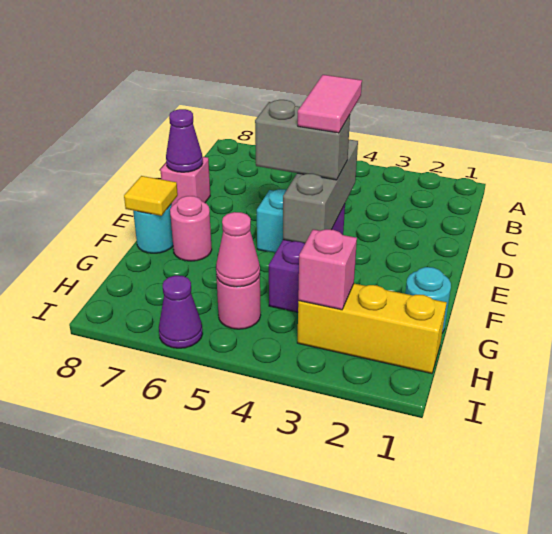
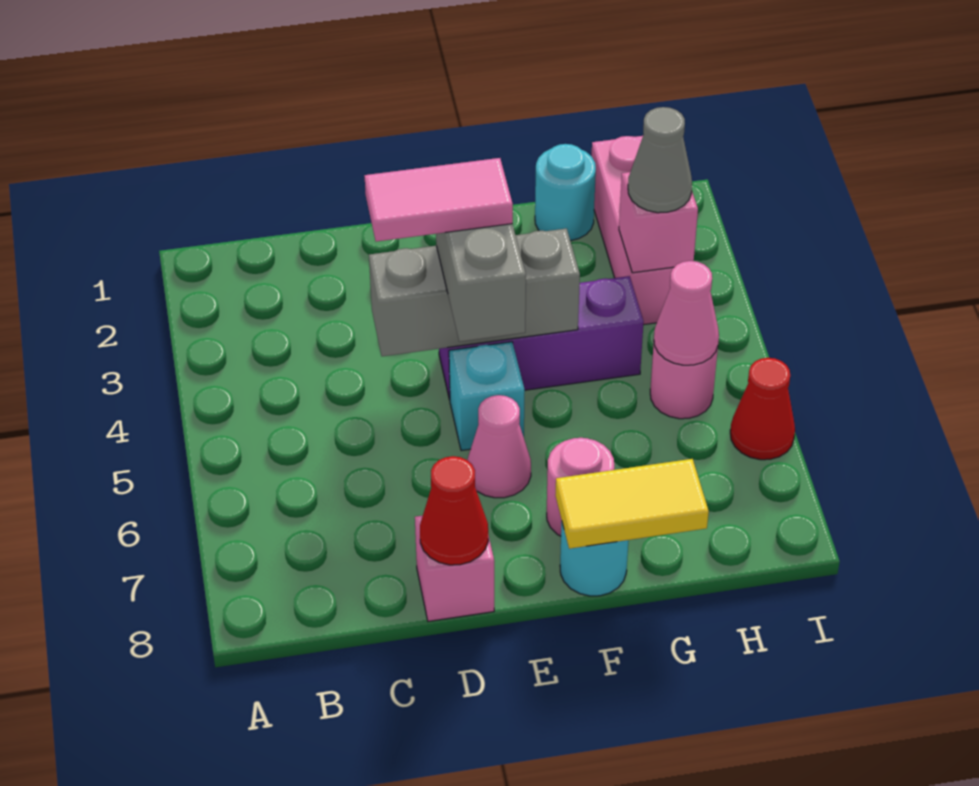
purple 1x1 cone [166,109,203,172] -> red 1x1 cone [420,456,488,565]
none -> pink 1x1 cone [467,395,531,498]
yellow 1x1 tile [124,176,178,216] -> yellow 1x2 tile [555,459,709,549]
yellow 1x3 brick [297,284,447,374] -> pink 1x3 brick [592,136,674,325]
none -> grey 1x1 cone [628,107,692,213]
purple 1x1 cone [159,275,203,348] -> red 1x1 cone [730,358,795,460]

